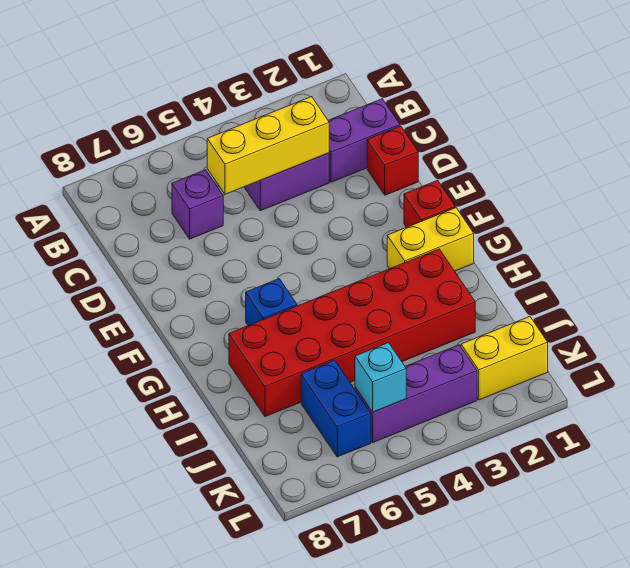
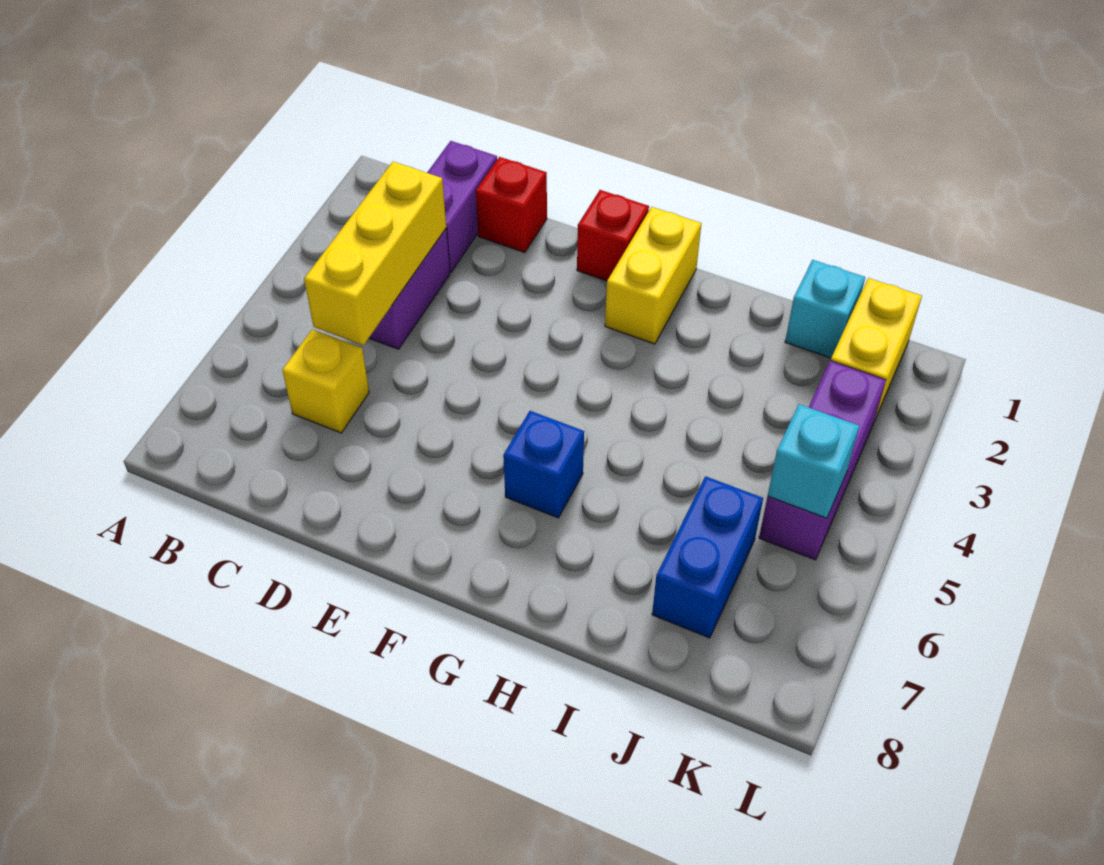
purple 1x1 brick [172,170,223,239] -> yellow 1x1 brick [282,329,369,433]
red 2x6 brick [229,249,475,417] -> none
none -> cyan 1x1 brick [785,260,865,358]
blue 1x2 brick [301,360,371,457] -> blue 1x2 brick turned to [652,476,763,638]

